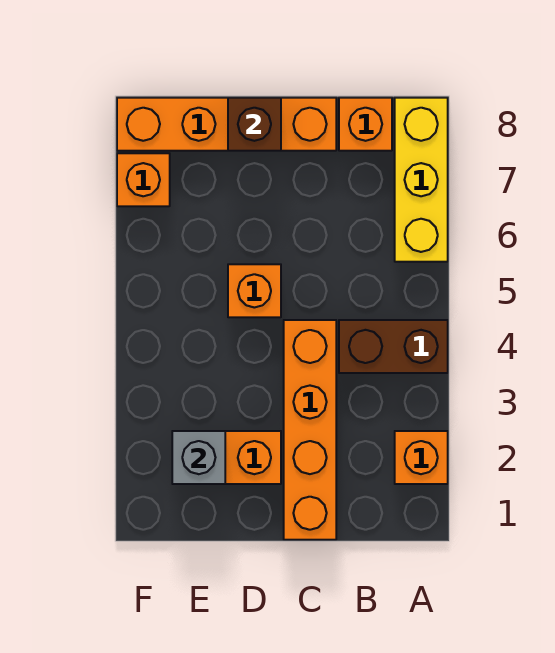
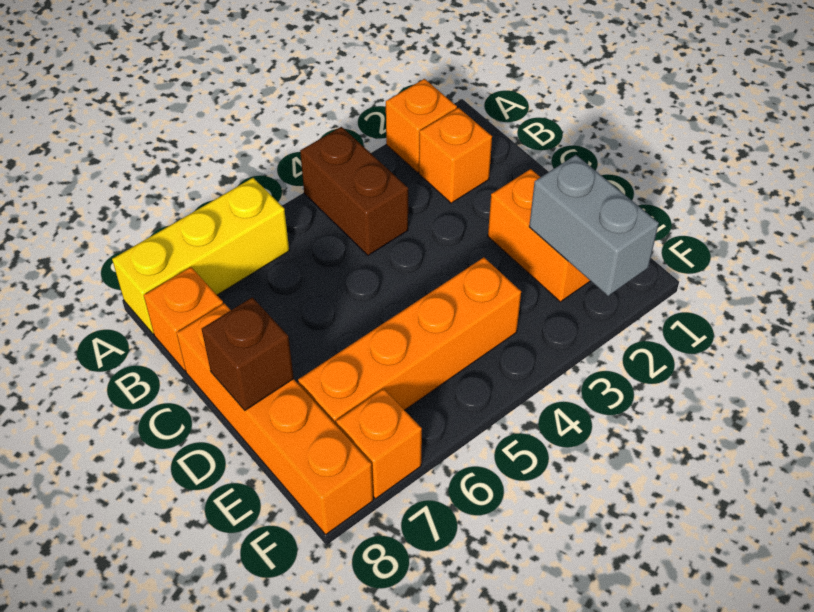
orange 1x4 brick [284,320,336,540] -> orange 1x4 brick moved to [298,257,521,425]
orange 1x1 brick [228,264,281,317] -> orange 1x1 brick moved to [419,108,492,203]
grey 1x1 brick [172,431,225,484] -> grey 1x2 brick [529,155,659,296]

